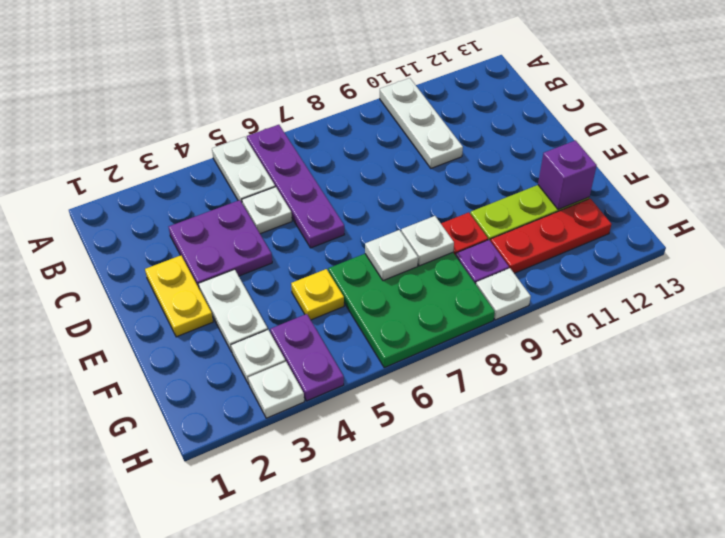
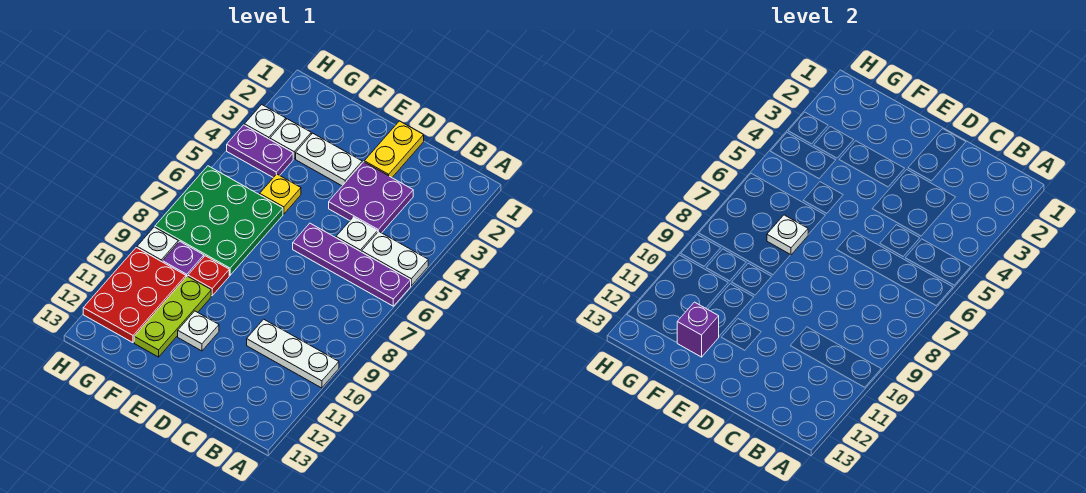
yellow 1x2 plate [145,255,213,337] -> yellow 1x2 plate turned to [364,121,424,178]
white 1x1 plate [401,216,454,266] -> white 1x1 plate moved to [178,311,219,351]
red 1x3 plate [491,199,611,273] -> red 2x3 plate [83,248,186,343]

